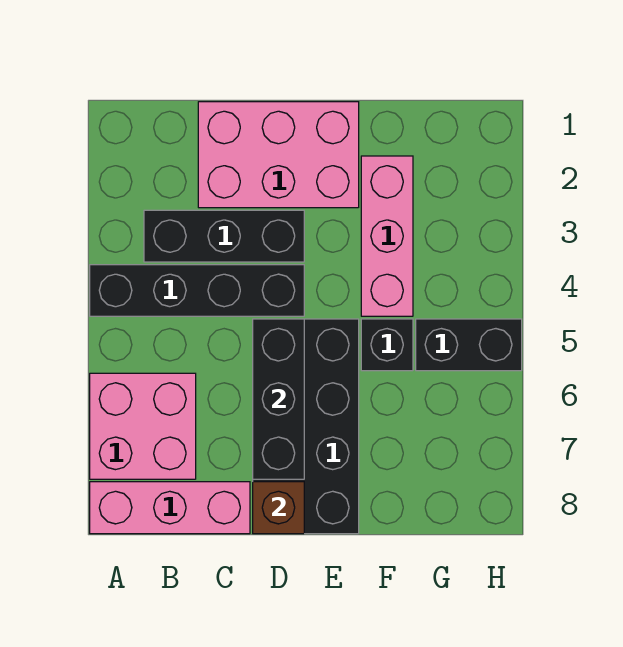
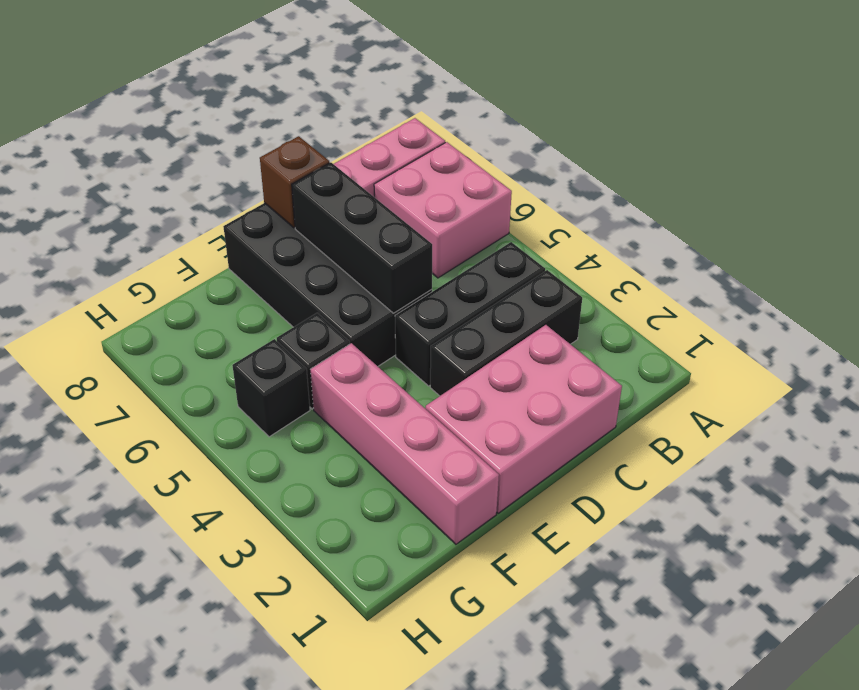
black 1x4 brick [90,265,304,316] -> black 1x3 brick [395,242,545,386]
pink 1x3 brick [361,156,413,316] -> pink 1x4 brick [310,343,499,544]
black 1x2 brick [416,319,522,371] -> black 1x1 brick [232,339,310,437]

